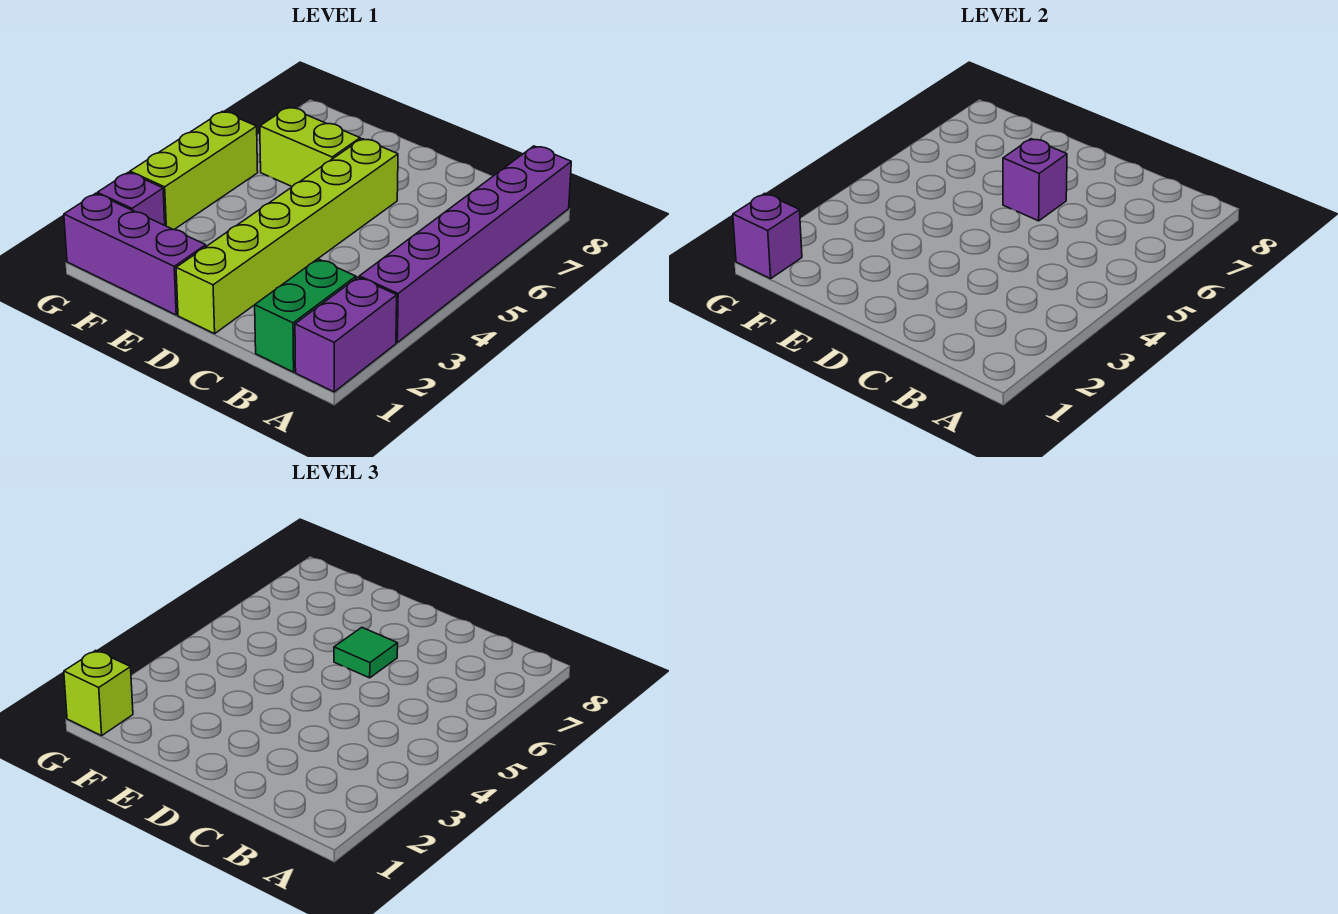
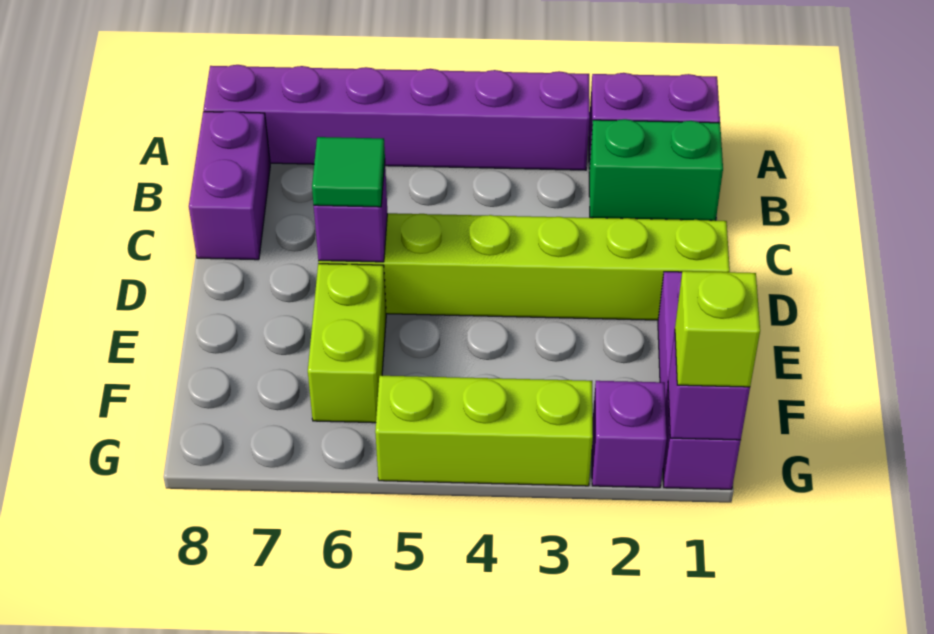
none -> purple 1x2 brick [189,111,270,260]

